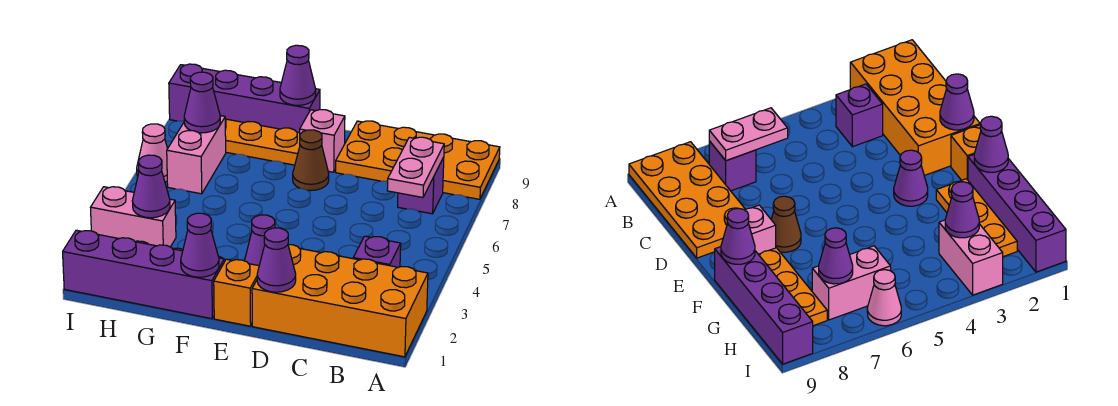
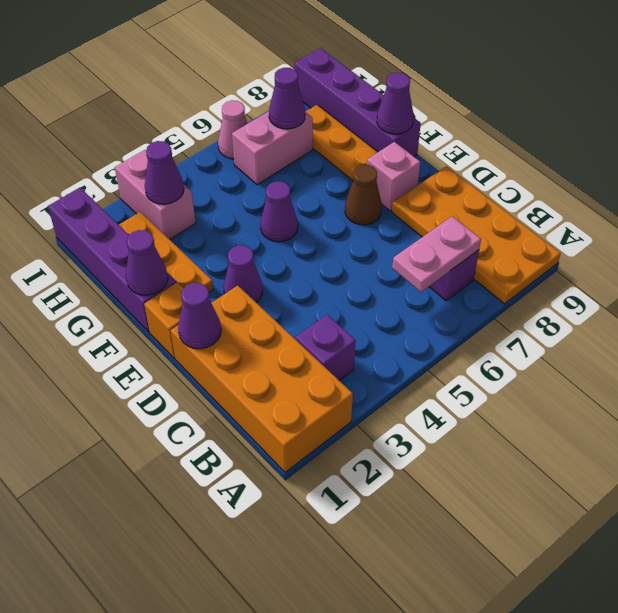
none -> purple 1x1 cone [261,181,298,242]

